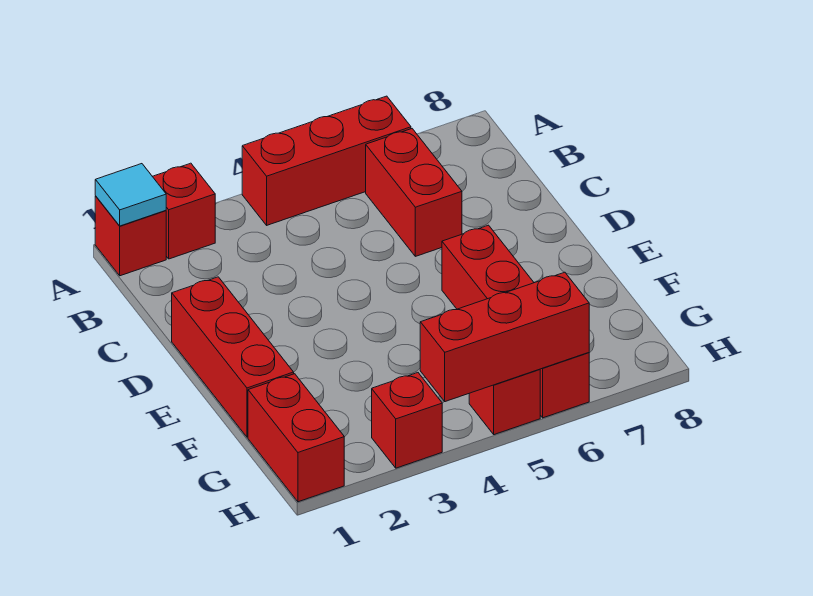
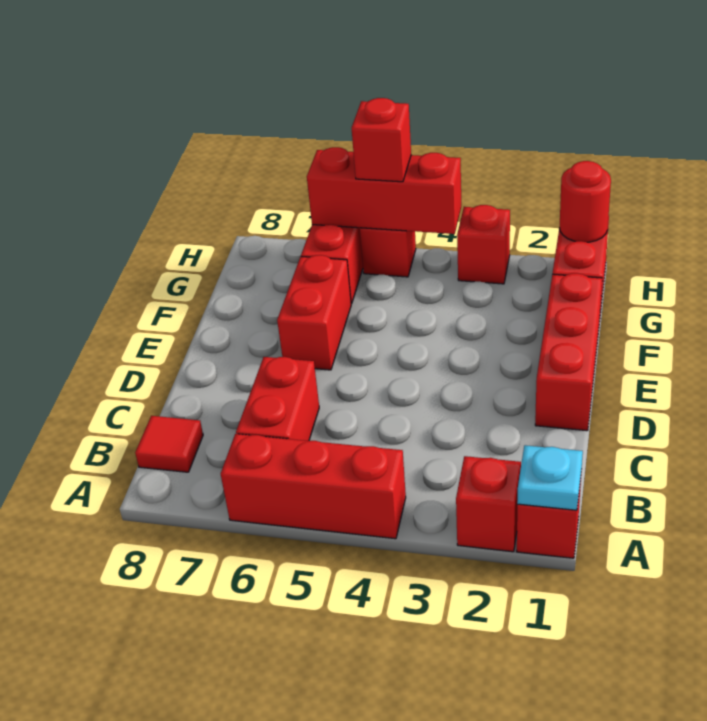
cyan 1x1 tile [95,164,166,226] -> cyan 1x1 plate [517,445,583,510]
none -> red 1x1 tile [135,416,203,472]
none -> red 1x1 round brick [560,161,611,242]
none -> red 1x1 brick [352,98,411,182]

